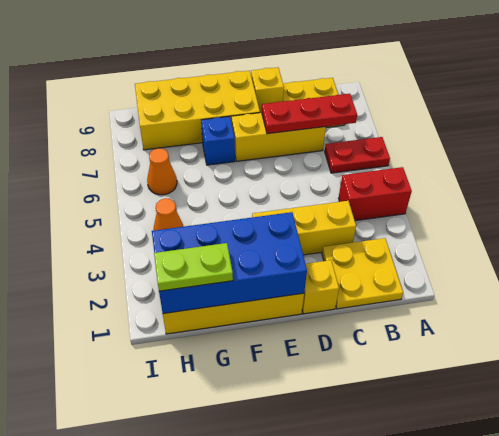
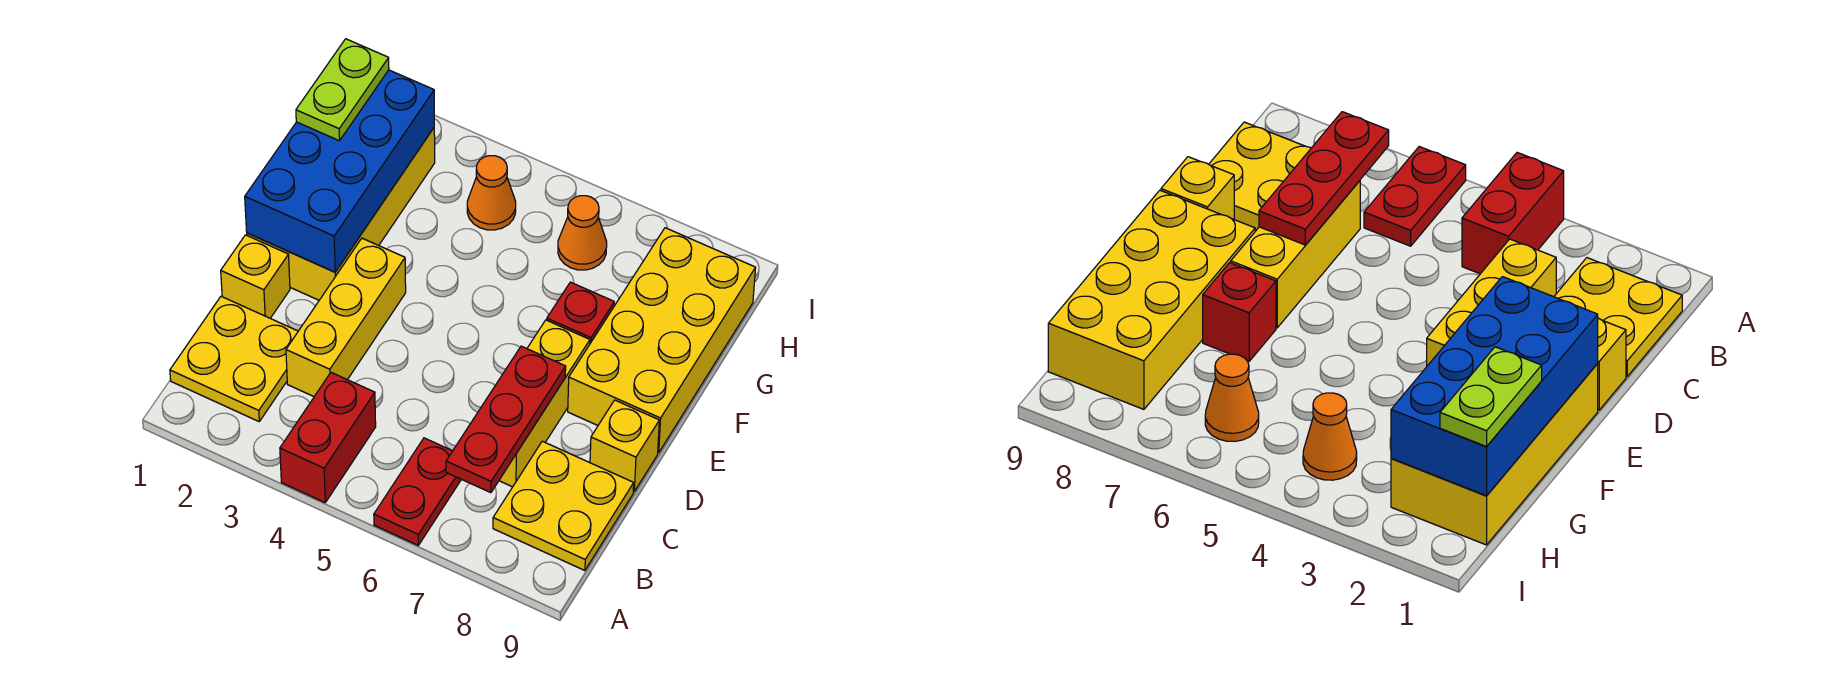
blue 1x1 brick [201,116,235,165] -> red 1x1 brick [547,282,614,343]

